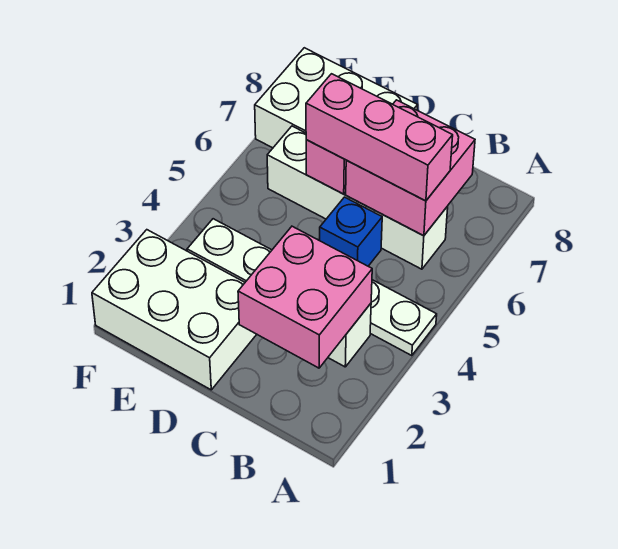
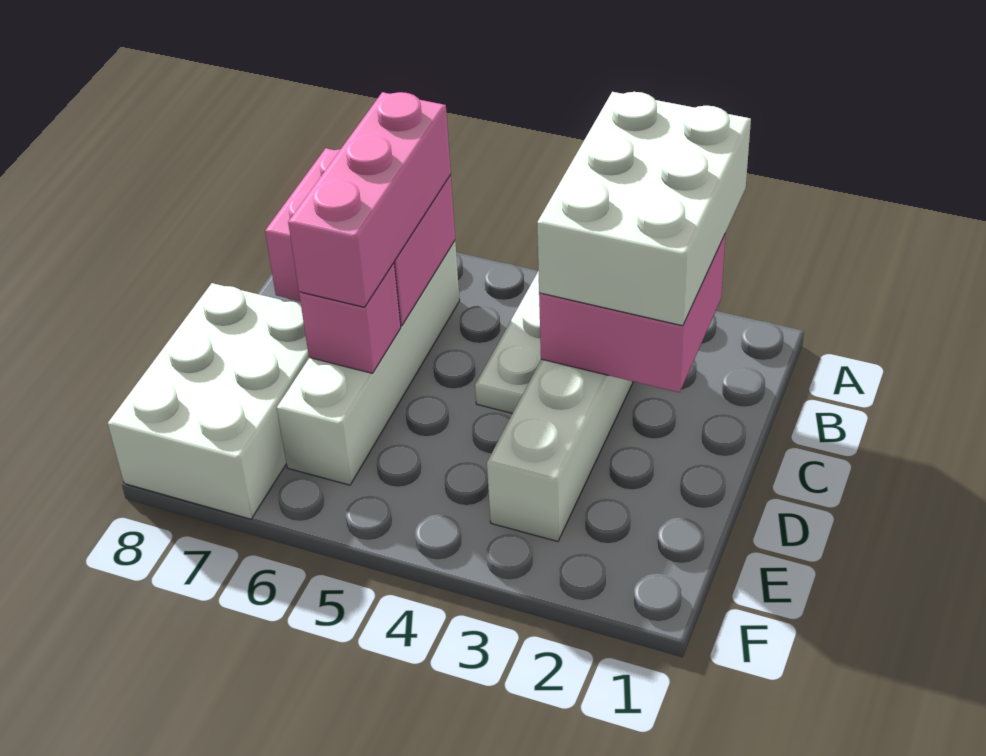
blue 1x1 brick [320,197,382,266] -> none
white 2x3 brick [92,230,257,390] -> white 2x3 brick moved to [537,92,751,326]

